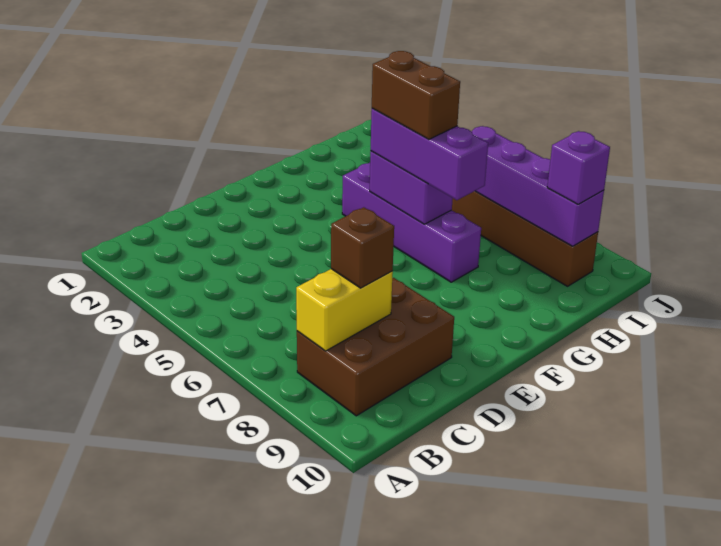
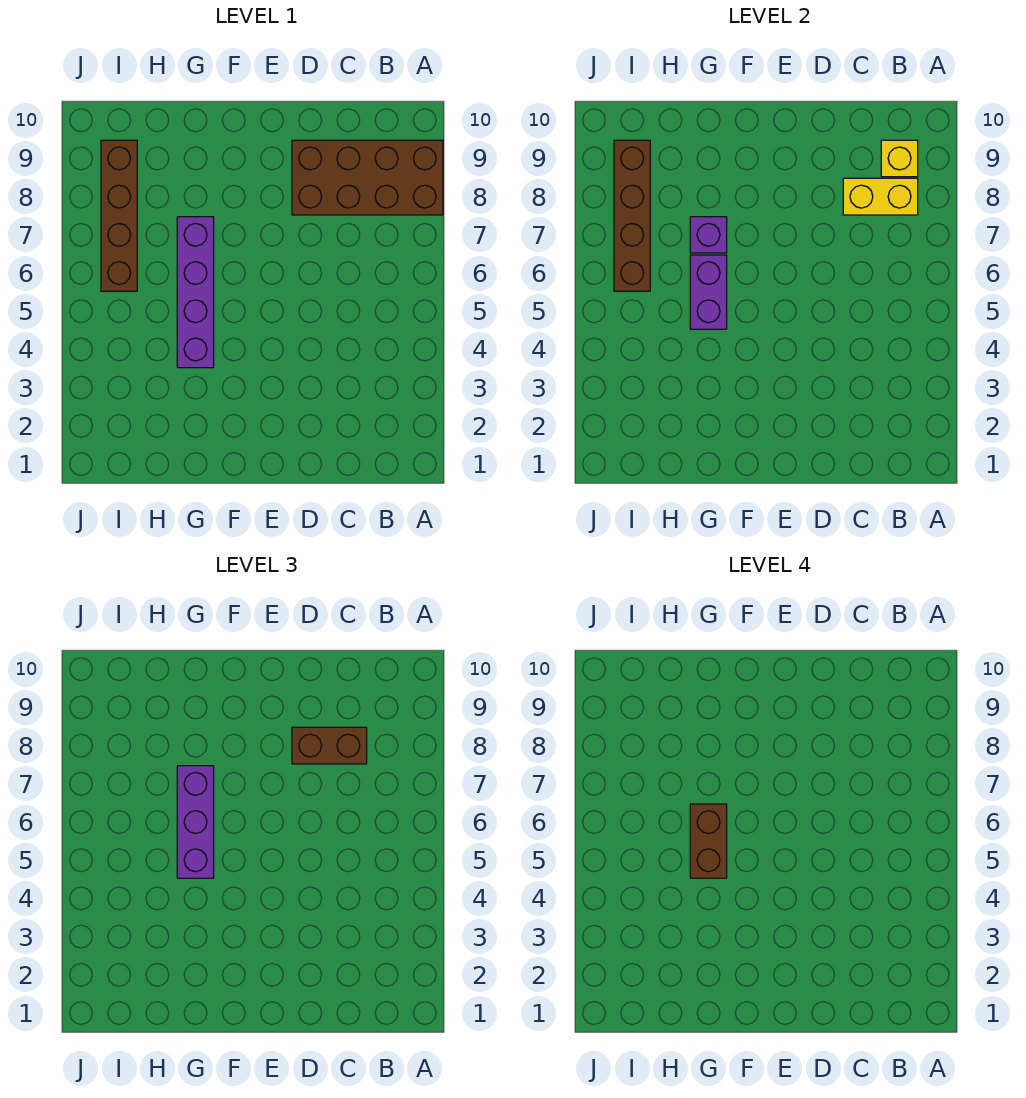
brown 2x3 brick [297,278,454,416] -> brown 2x4 brick [292,140,443,215]
none -> yellow 1x1 brick [881,140,918,177]
brown 1x1 brick [331,207,394,288] -> brown 1x2 brick [292,727,367,764]
purple 1x4 brick [471,126,604,246] -> brown 1x4 brick [614,140,650,291]
purple 1x1 brick [547,131,610,205] -> purple 1x1 brick moved to [690,217,727,253]

